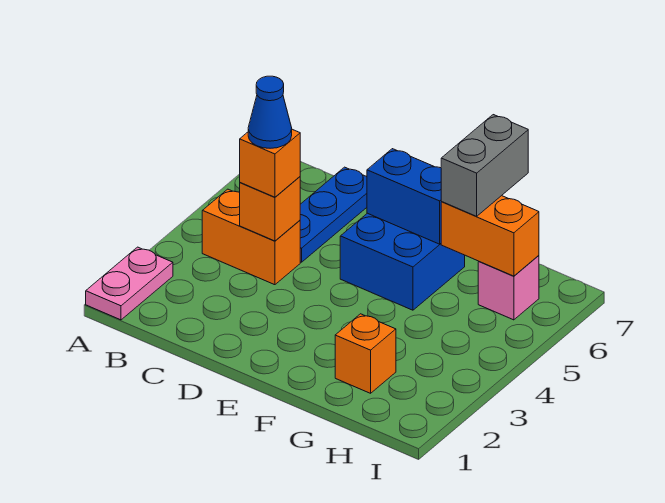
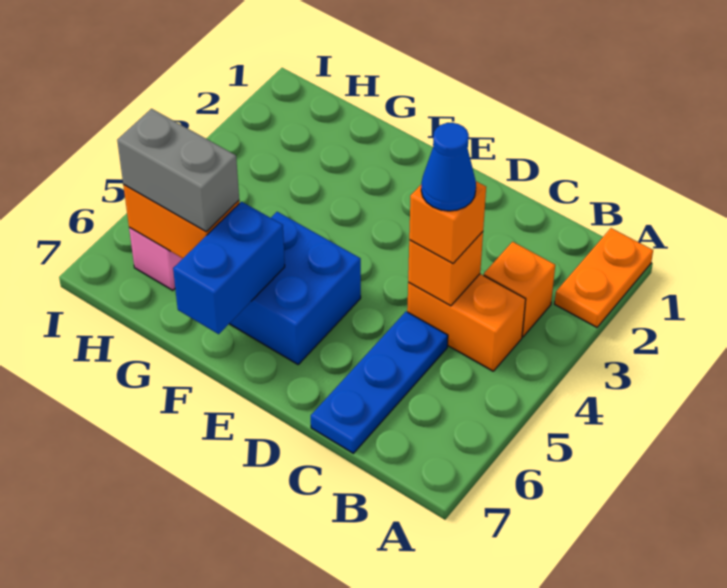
pink 1x2 plate [86,247,173,320] -> orange 1x2 plate [555,228,653,327]
blue 1x2 brick [367,149,442,244] -> blue 1x2 brick turned to [173,202,285,334]
orange 1x1 brick [335,314,396,393] -> orange 1x1 brick moved to [484,242,555,337]
grey 1x2 brick [441,115,528,216] -> grey 1x2 brick turned to [117,109,239,231]

